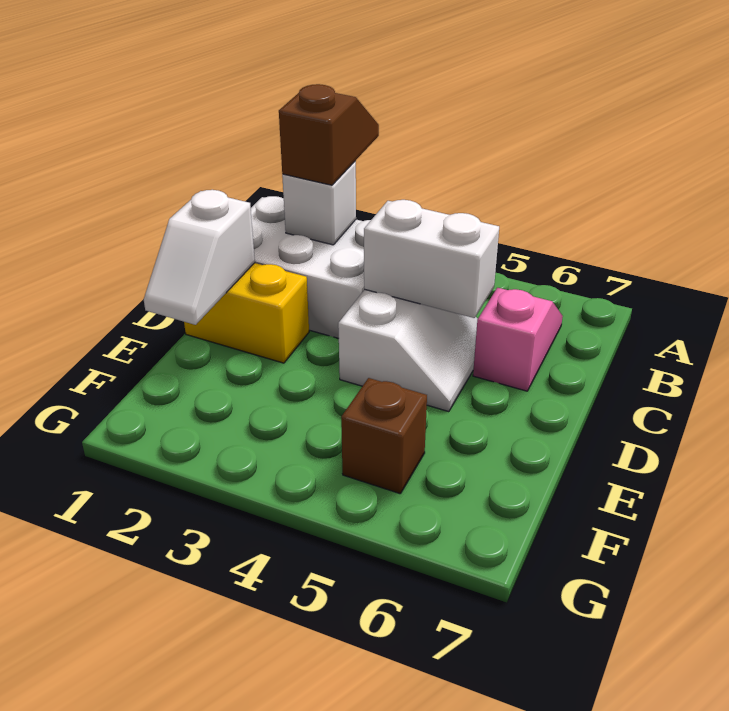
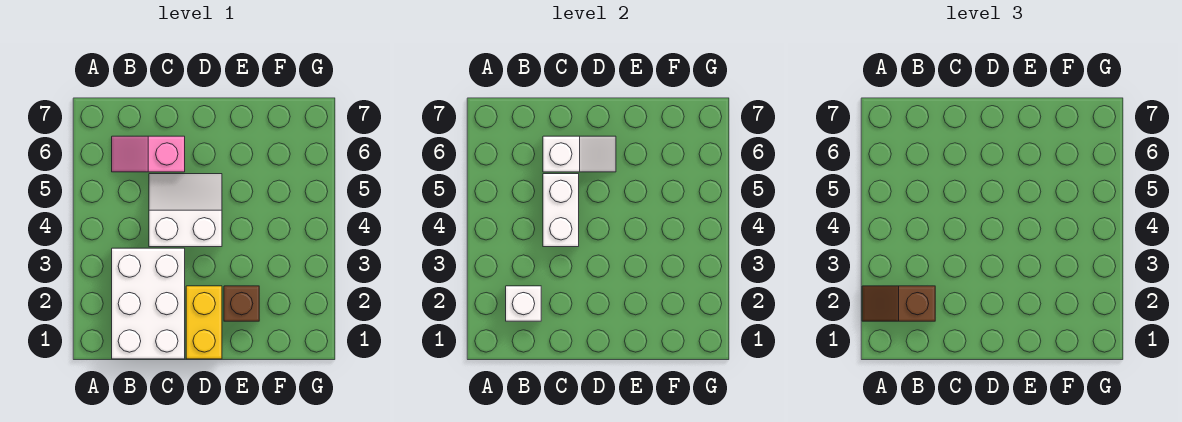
white 1x2 slope [144,190,255,325] -> white 1x2 slope moved to [543,136,616,172]
brown 1x1 brick [341,378,427,494] -> brown 1x1 brick moved to [224,286,259,321]

